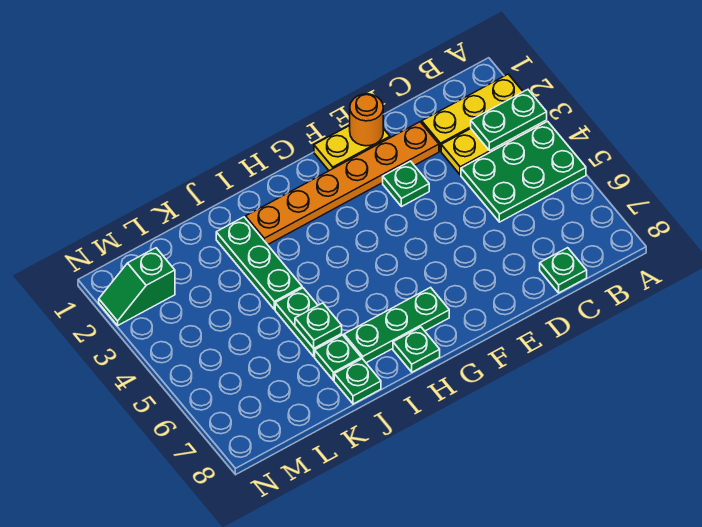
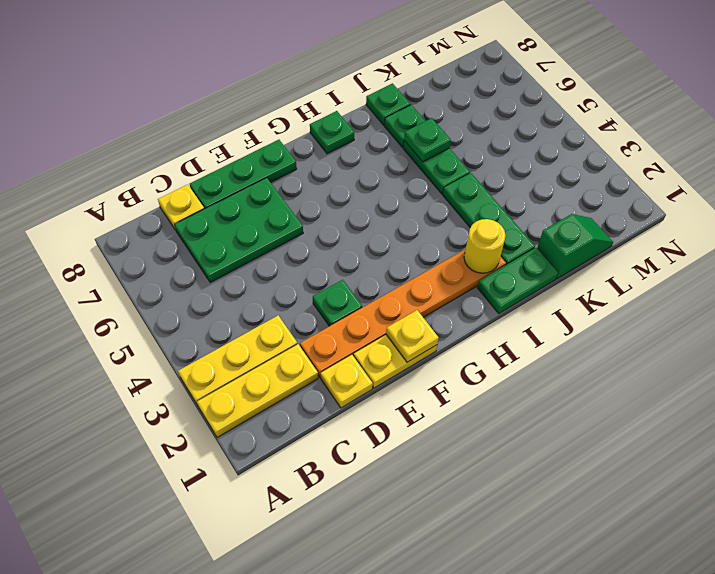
green 1x2 plate [471,90,547,151] -> green 1x2 plate moved to [477,248,558,314]
green 2x3 plate [461,121,586,222] -> green 2x3 plate moved to [175,178,303,283]
green 1x1 plate [540,248,587,293] -> yellow 1x1 plate [158,185,204,230]
none -> yellow 1x1 plate [321,355,373,408]
orange 1x1 round brick [350,94,383,146] -> none
none -> yellow 1x1 plate [386,310,439,362]
green 1x3 plate [344,287,449,363] -> green 1x3 plate moved to [190,140,297,209]
none -> yellow 1x1 round brick [464,219,506,273]
green 1x2 slope [99,248,175,325] -> green 1x2 slope moved to [537,214,613,279]

